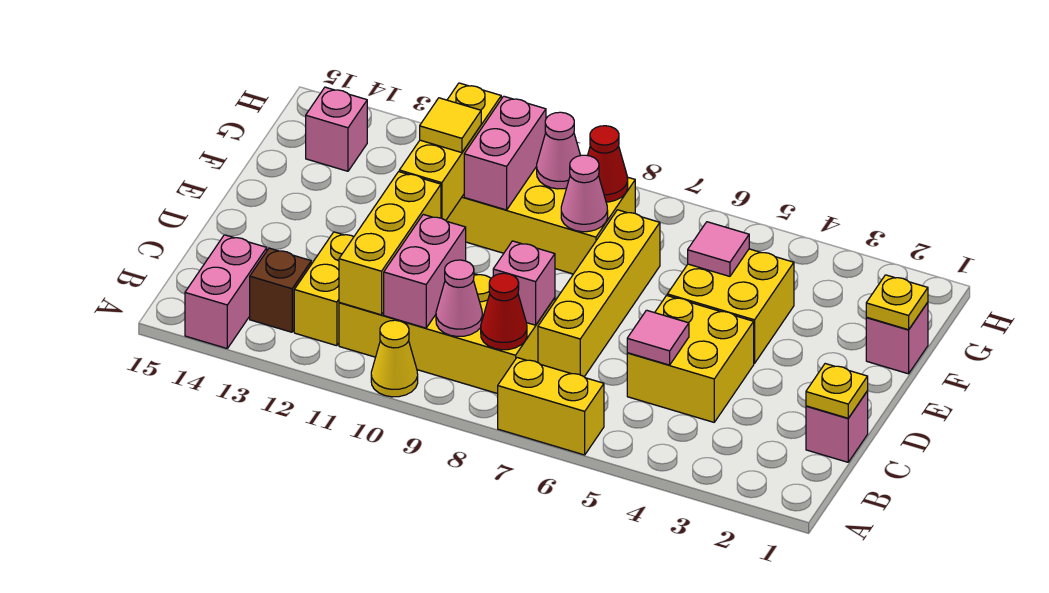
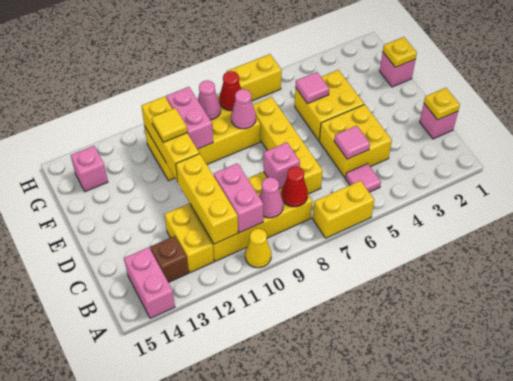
none -> pink 1x1 tile [346,164,381,192]
none -> yellow 1x2 brick [227,54,282,101]

